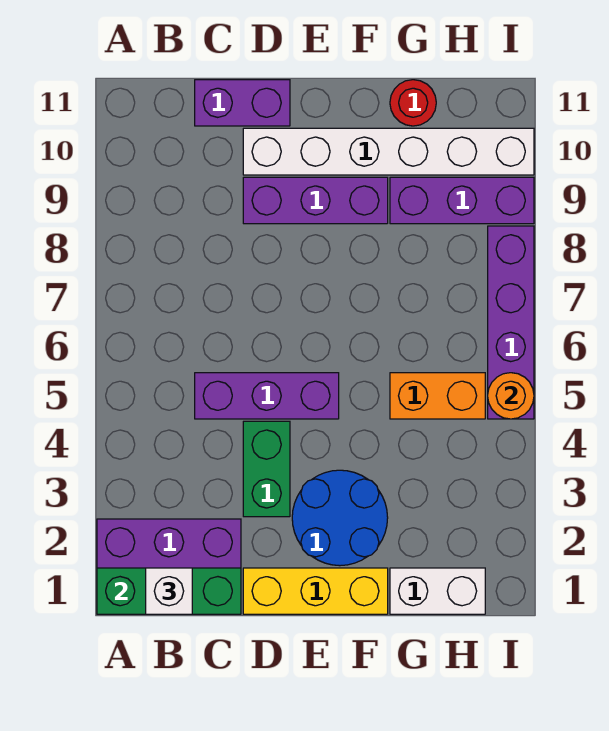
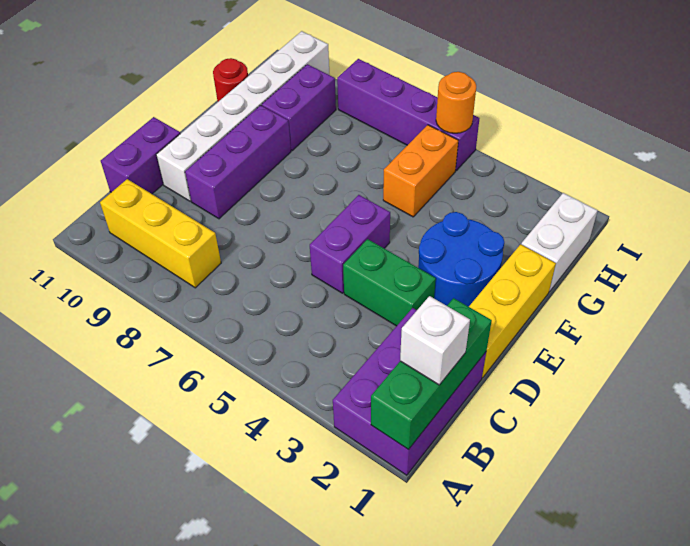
none -> yellow 1x3 brick [100,179,221,288]
purple 1x3 brick [195,373,339,419] -> purple 1x2 brick [310,195,390,293]
purple 1x3 brick [390,177,534,224] -> purple 1x2 brick [262,64,336,150]

